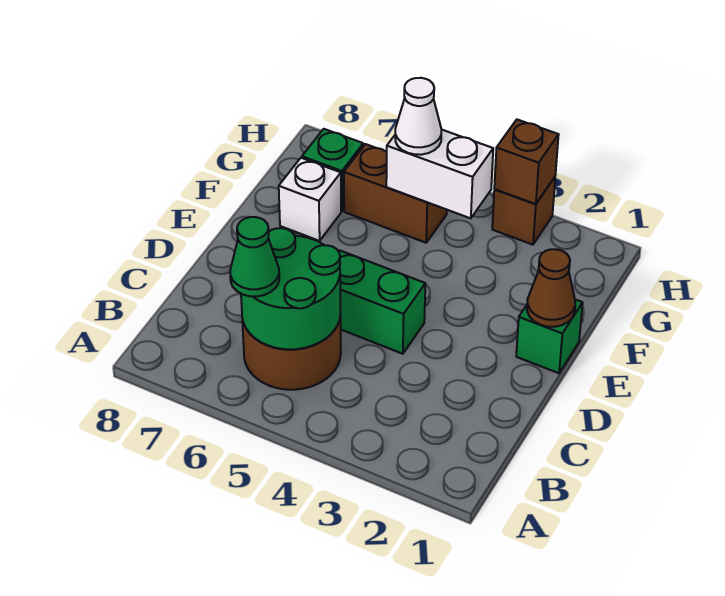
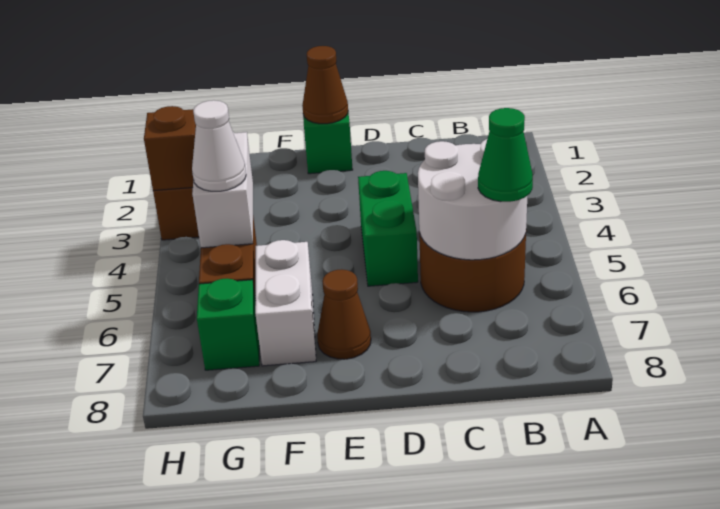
green 2x2 round brick [241,228,340,349] -> white 2x2 round brick [418,139,527,260]
none -> brown 1x1 cone [317,269,371,359]
white 1x1 brick [279,158,341,241] -> white 1x2 brick [255,240,316,366]

